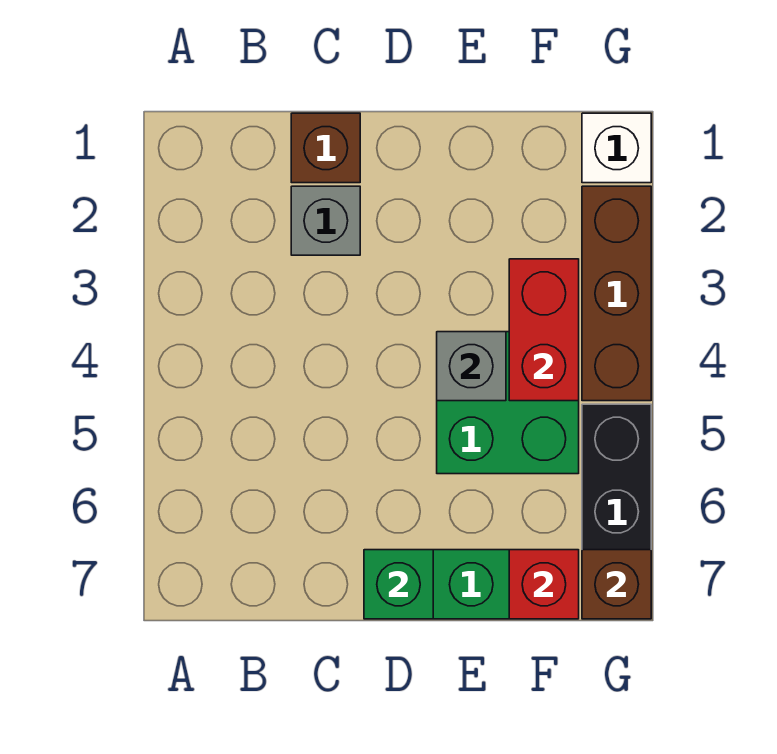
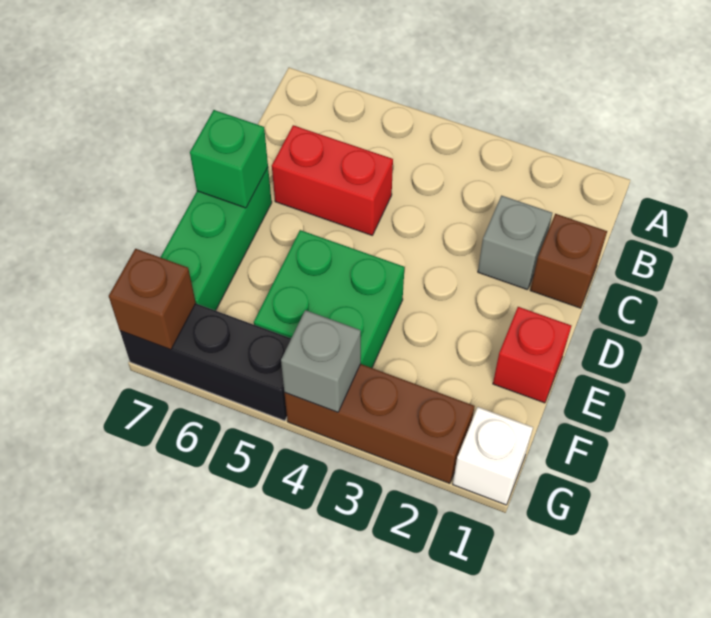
grey 1x1 brick [437,332,506,401] -> grey 1x1 brick moved to [281,310,361,412]
red 1x2 brick [509,259,579,401] -> red 1x2 brick moved to [272,125,393,235]
red 1x1 brick [509,550,579,619] -> red 1x1 brick moved to [493,307,571,403]

